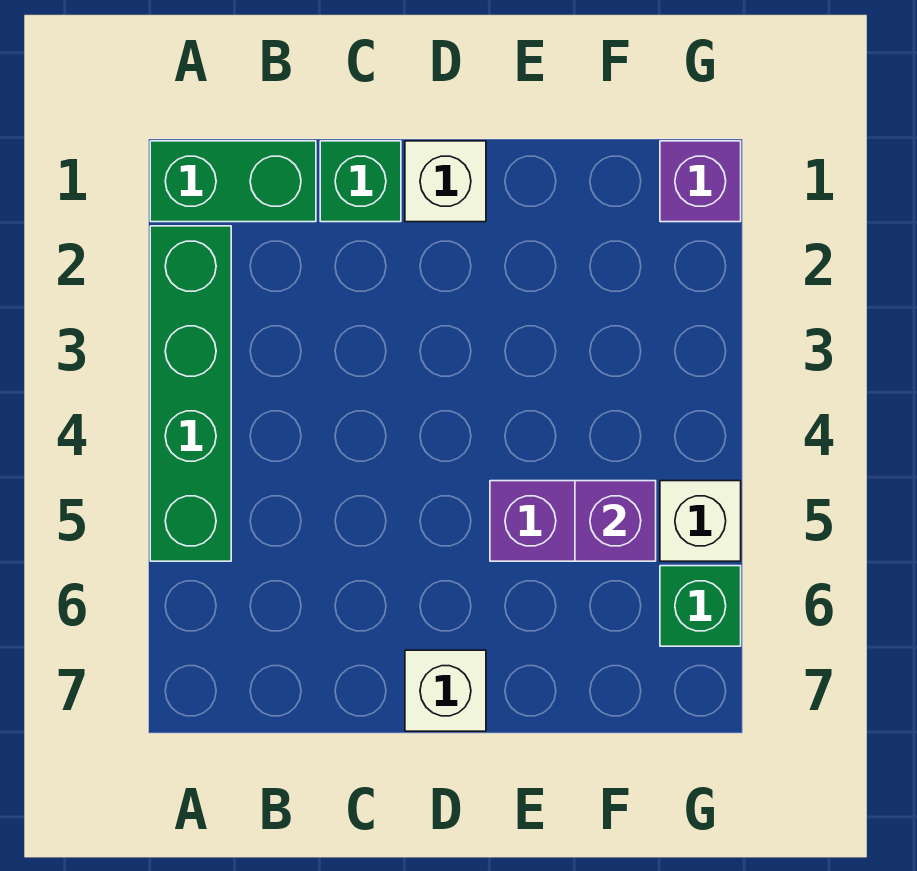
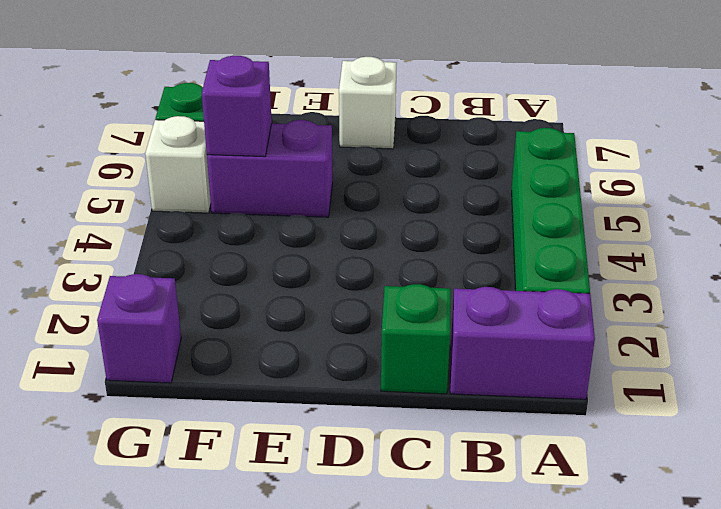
green 1x2 brick [150,141,316,222] -> purple 1x2 brick [450,287,595,399]
white 1x1 brick [405,141,486,222] -> none

